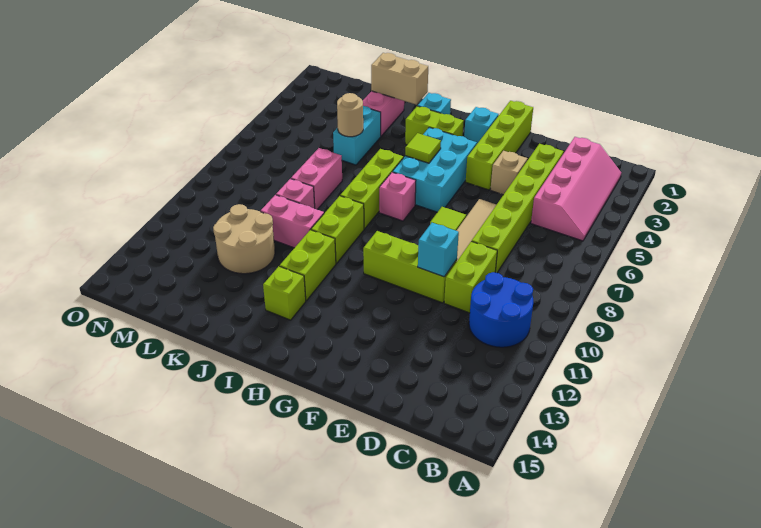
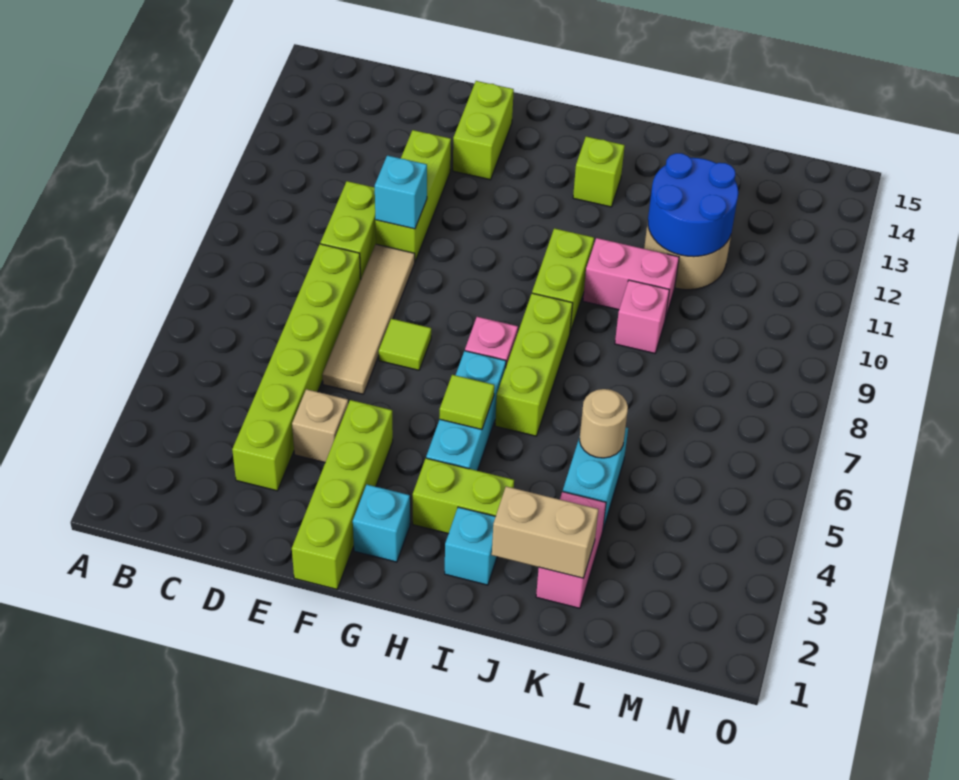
pink 2x4 slope [531,137,621,241] -> none
blue 2x2 round brick [469,272,533,347] -> blue 2x2 round brick moved to [648,153,738,257]
lime 1x3 brick [363,231,457,303] -> lime 1x3 brick turned to [375,130,451,261]
cyan 2x3 brick [393,127,477,212] -> cyan 1x3 brick [426,351,506,471]
lime 1x2 brick [280,230,336,301] -> lime 1x2 brick moved to [453,81,514,180]
pink 1x2 brick [291,148,342,209] -> none

